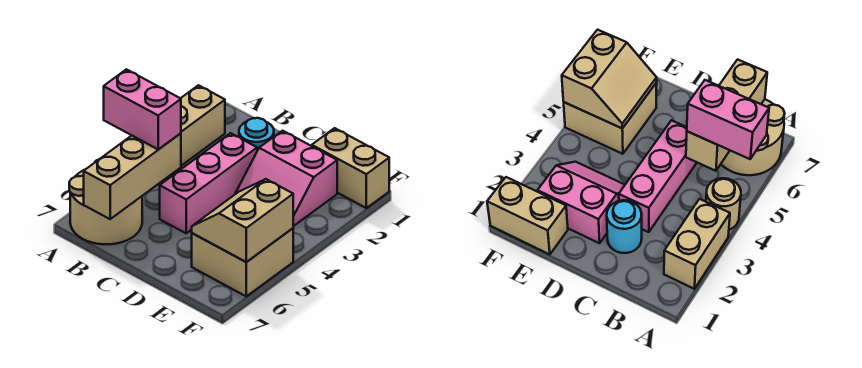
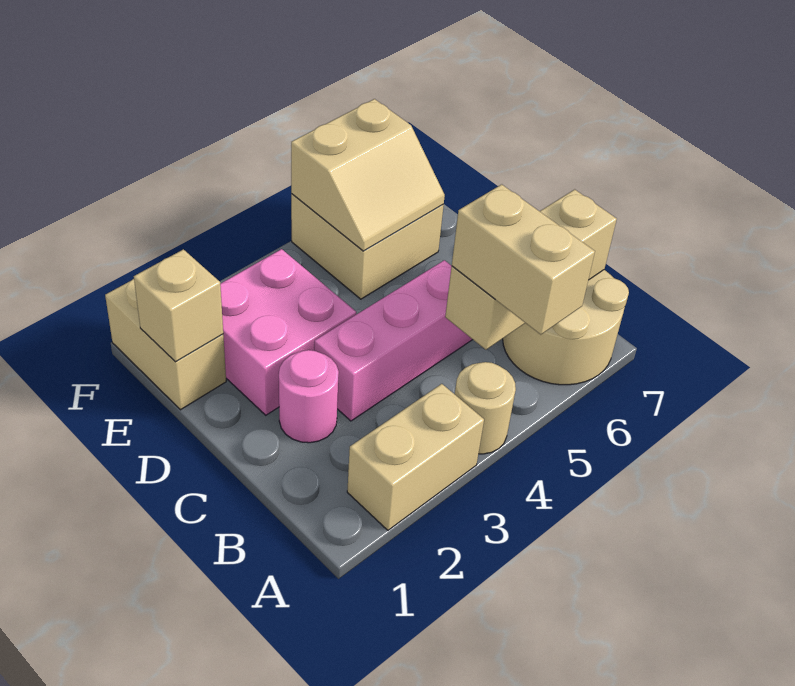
pink 1x2 brick [104,69,181,149] -> tan 1x2 brick [452,184,595,335]
cyan 1x1 round brick [239,118,274,151] -> pink 1x1 round brick [279,350,339,443]
pink 2x2 slope [236,131,337,226] -> pink 2x2 brick [220,249,356,415]
none -> tan 1x1 brick [134,249,223,362]

